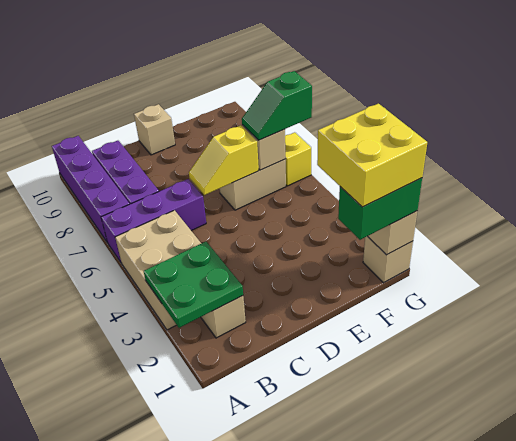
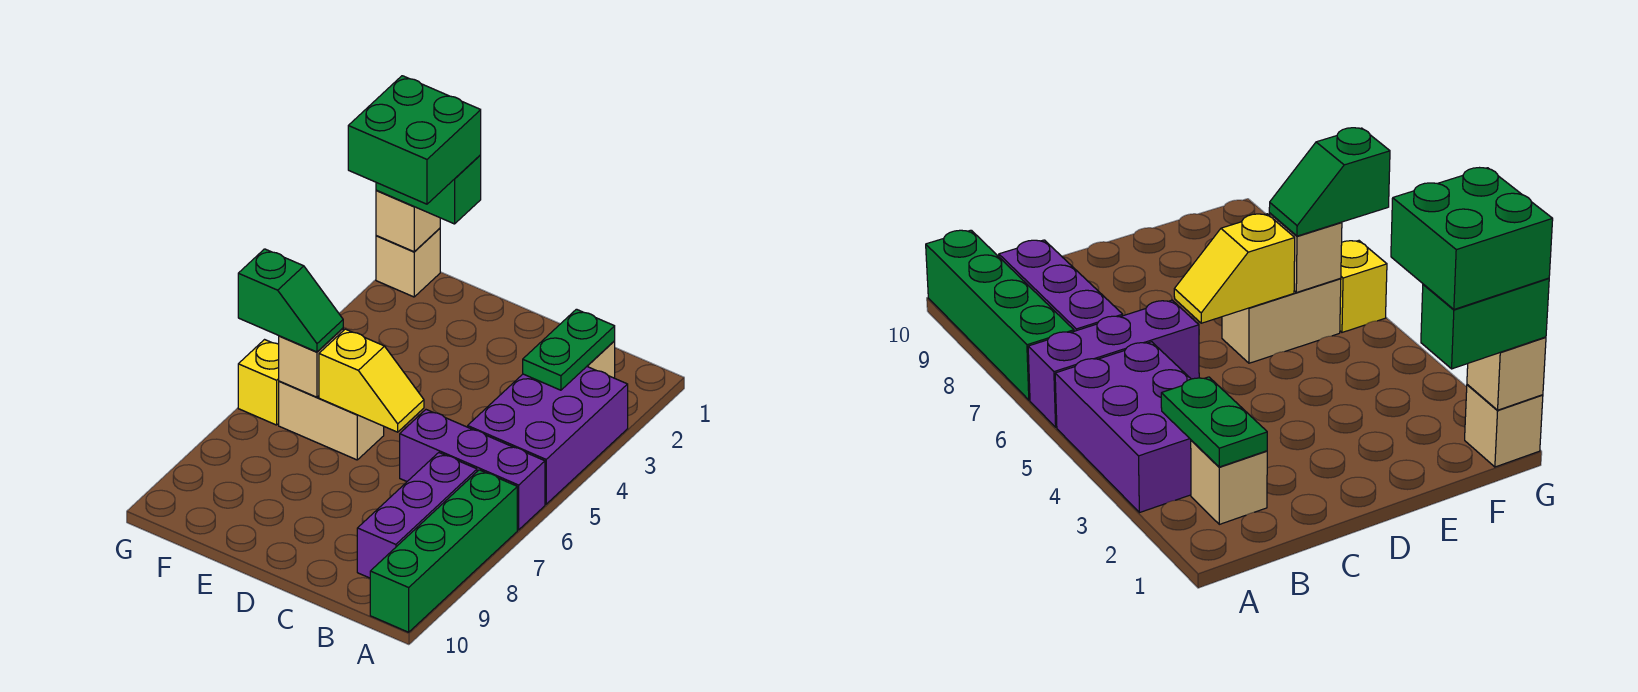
green 2x2 plate [144,241,243,328] -> green 1x2 plate [523,309,615,390]
tan 2x3 brick [115,210,201,330] -> purple 2x3 brick [468,367,628,504]
purple 1x4 brick [52,136,129,243] -> green 1x4 brick [370,470,517,632]
tan 1x1 brick [134,104,175,155] -> none
yellow 2x2 brick [317,104,427,207] -> green 2x2 brick [348,76,481,204]

